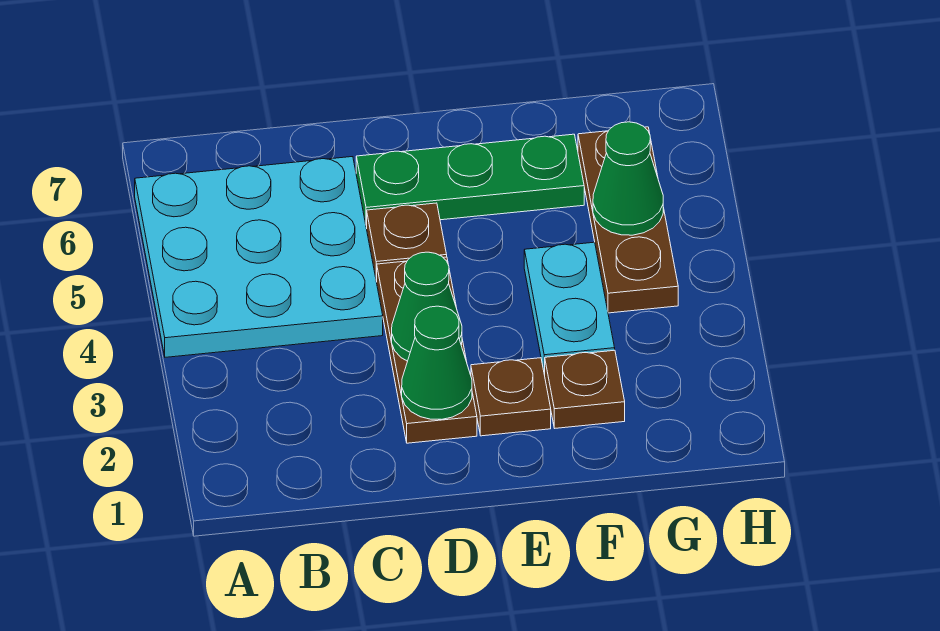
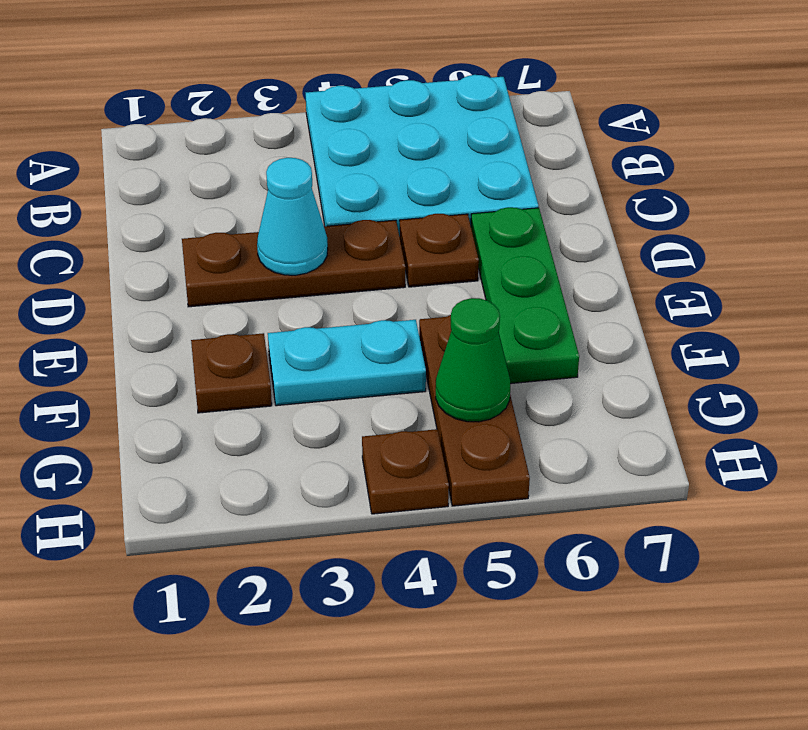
green 1x1 cone [402,306,472,419] -> none
green 1x1 cone [392,252,462,361] -> cyan 1x1 cone [257,158,328,275]
brown 1x1 plate [471,358,551,436] -> brown 1x1 plate moved to [362,429,449,514]
brown 1x3 plate [578,127,678,313] -> brown 1x3 plate turned to [419,315,530,506]

